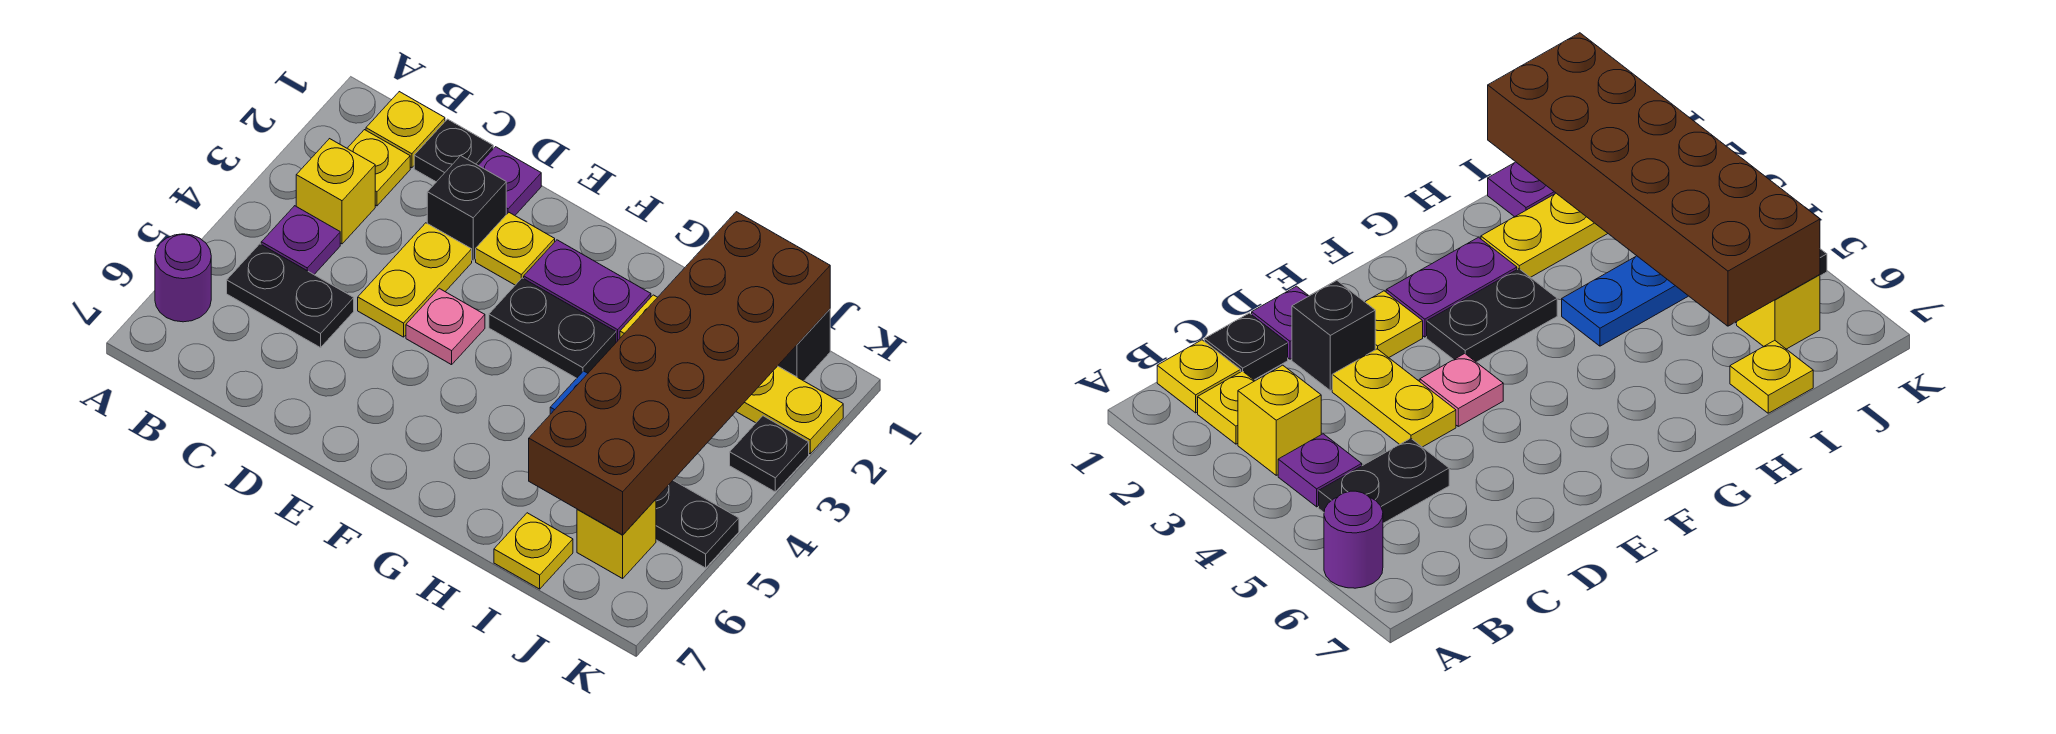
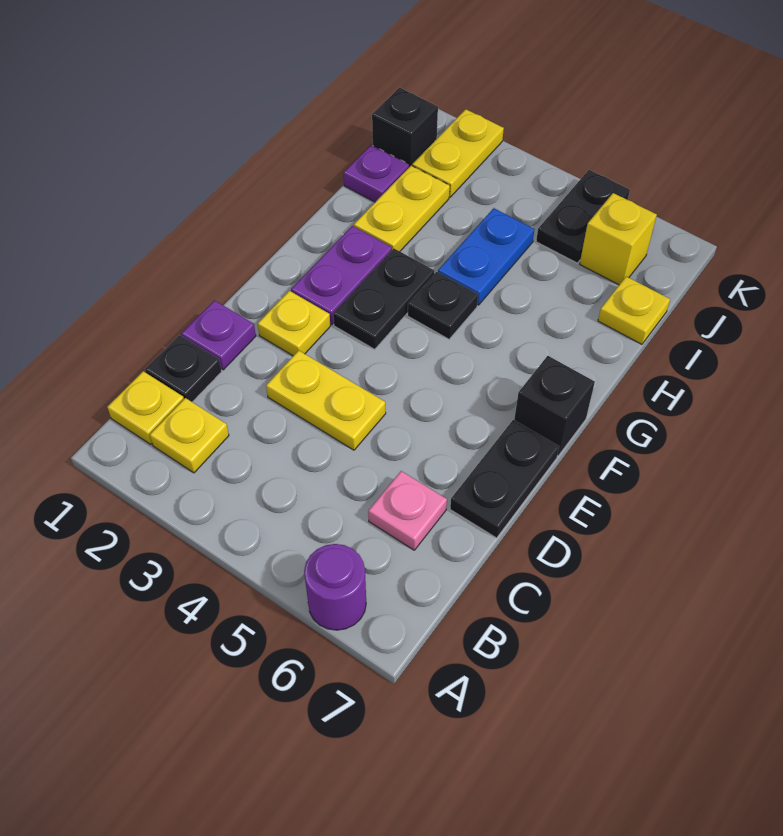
yellow 1x1 brick [296,139,375,244] -> none
purple 1x1 plate [261,206,340,274] -> none
black 1x2 plate [227,244,354,348] -> black 1x2 plate moved to [450,420,559,538]
black 1x1 brick [427,156,506,261] -> black 1x1 brick moved to [514,356,595,456]
pink 1x1 plate [406,289,485,365] -> pink 1x1 plate moved to [368,471,447,550]
brown 2x6 brick [529,212,830,535] -> none
black 1x1 plate [730,416,809,492] -> black 1x1 plate moved to [408,272,478,339]

